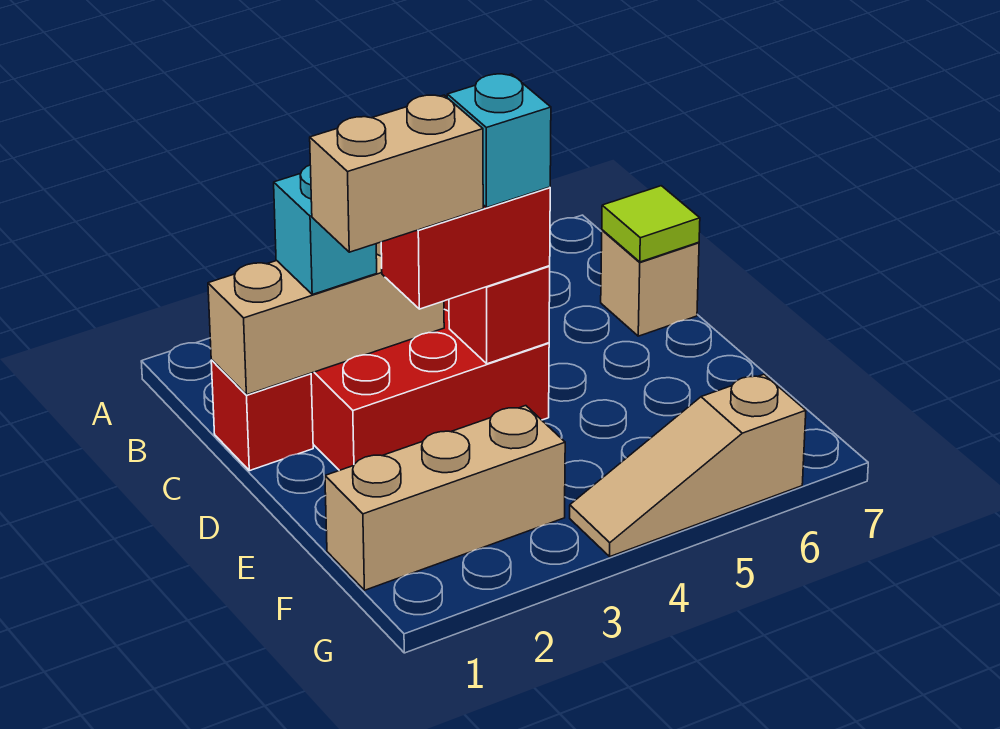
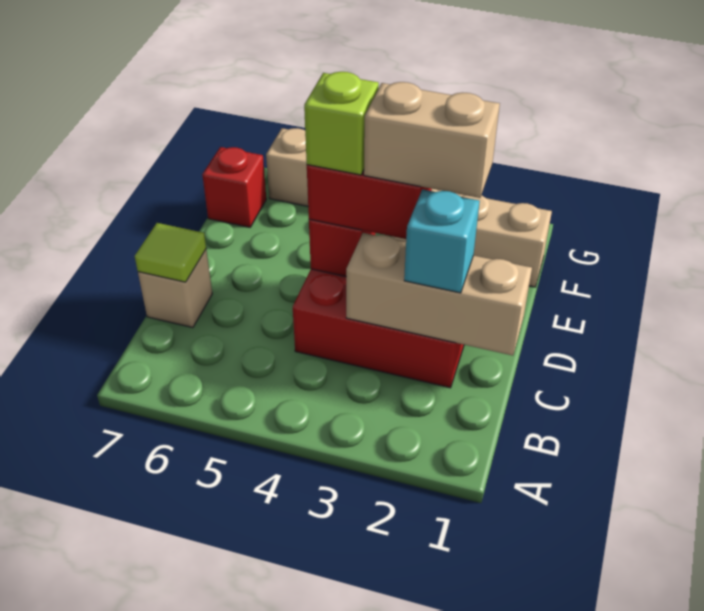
red 1x1 brick [211,360,313,471] -> red 1x1 brick moved to [202,147,266,227]
cyan 1x1 brick [447,74,551,208] -> lime 1x1 brick [304,72,379,175]

